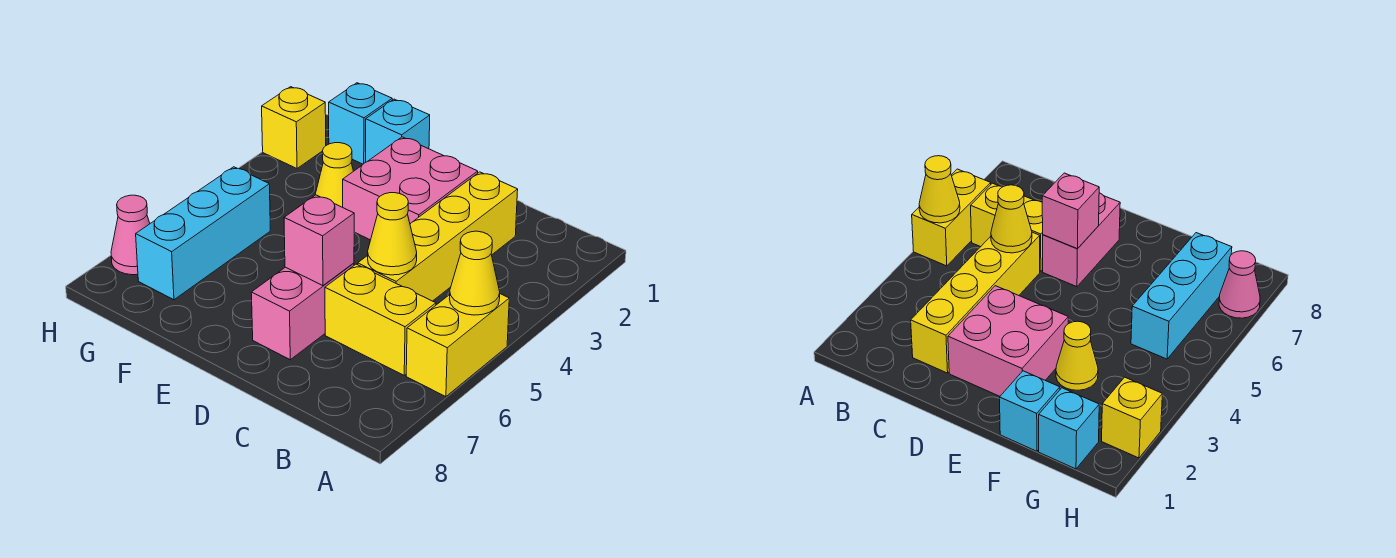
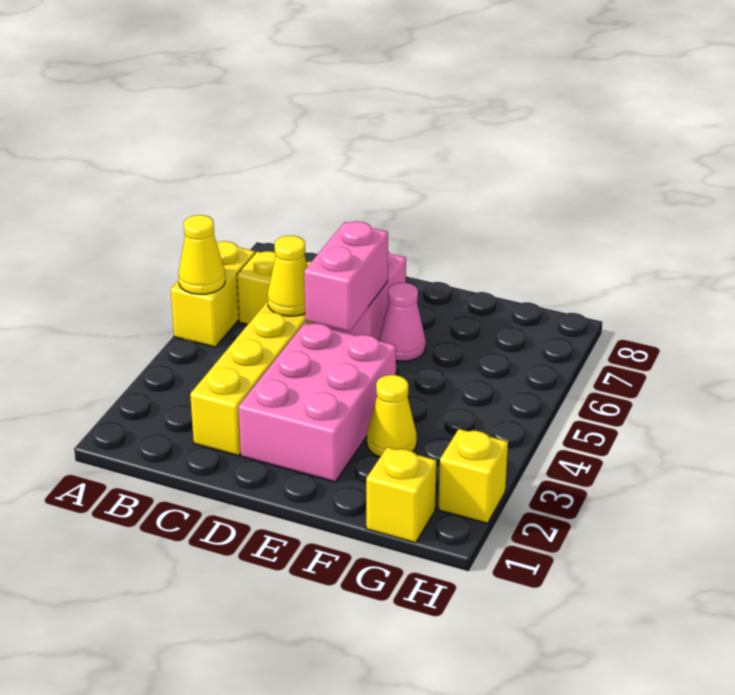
pink 2x2 brick [343,137,478,240] -> pink 2x3 brick [238,323,396,482]
pink 1x1 brick [284,195,354,286] -> pink 1x2 brick [304,221,388,332]
cyan 1x1 brick [366,99,430,162] -> none
cyan 1x1 brick [329,83,392,164] -> yellow 1x1 brick [366,447,436,543]
cyan 1x3 brick [136,167,270,300] -> none
pink 1x1 cone [111,195,150,275] -> pink 1x1 cone moved to [379,282,426,361]

